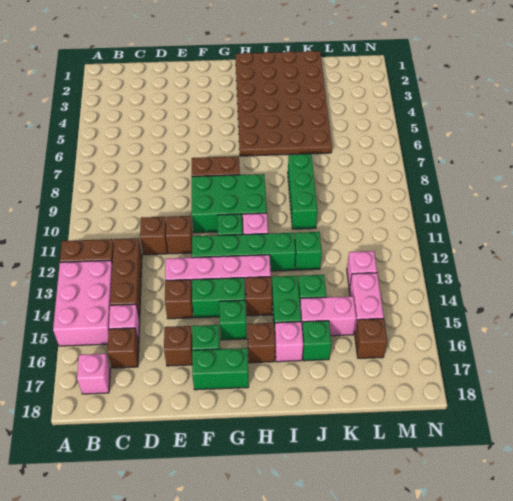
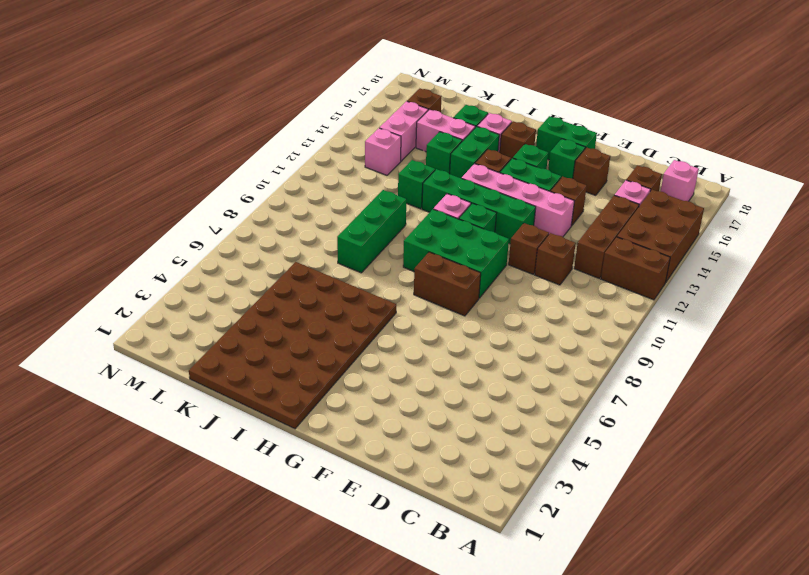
pink 2x3 brick [53,260,112,346] -> brown 2x3 brick [617,190,704,282]

